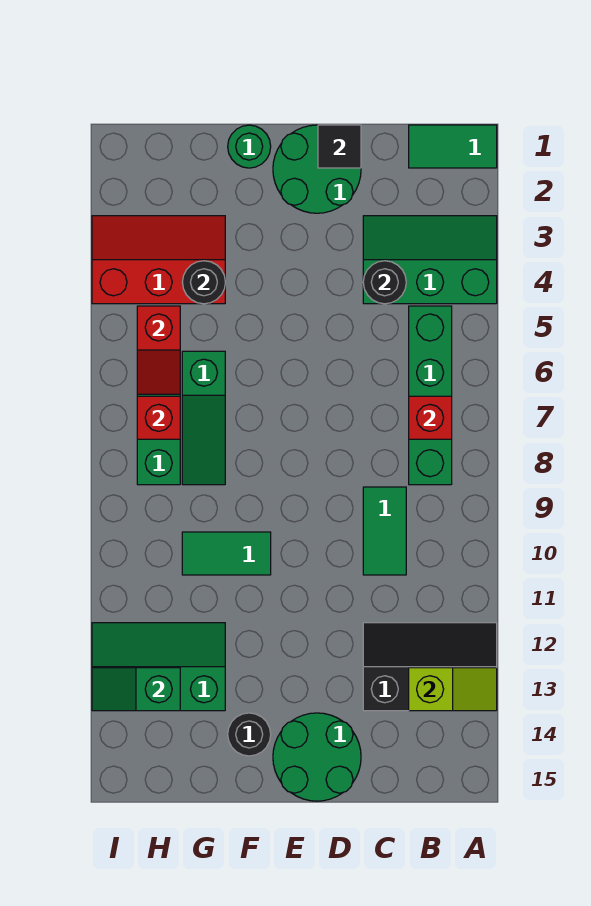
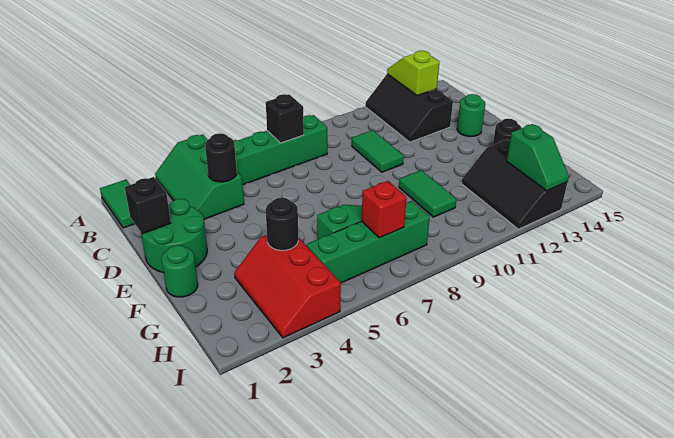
red 1x1 brick [409,396,452,439] -> black 1x1 brick [266,94,304,143]
green 1x2 tile [363,487,406,575] -> green 1x2 tile turned to [352,130,404,172]
black 1x1 tile [318,125,361,168] -> black 1x1 brick [125,177,171,234]
green 2x2 round brick [273,713,361,801] -> green 1x1 round brick [457,94,485,137]
green 2x3 slope [92,623,225,711] -> black 2x3 slope [461,139,568,229]
red 1x2 slope [137,306,180,394] -> none

